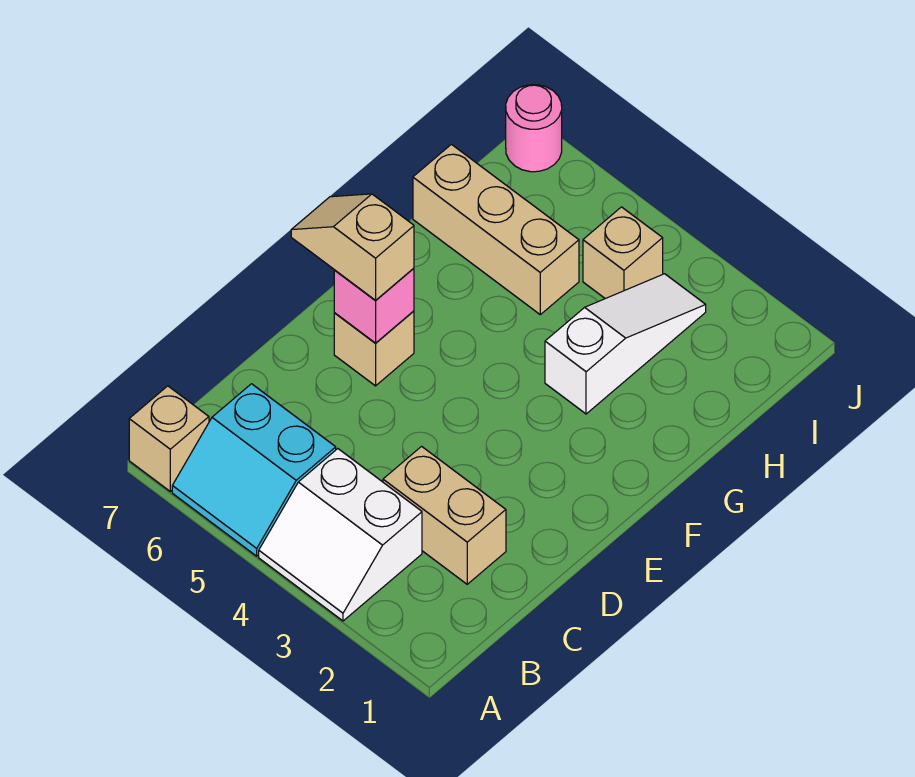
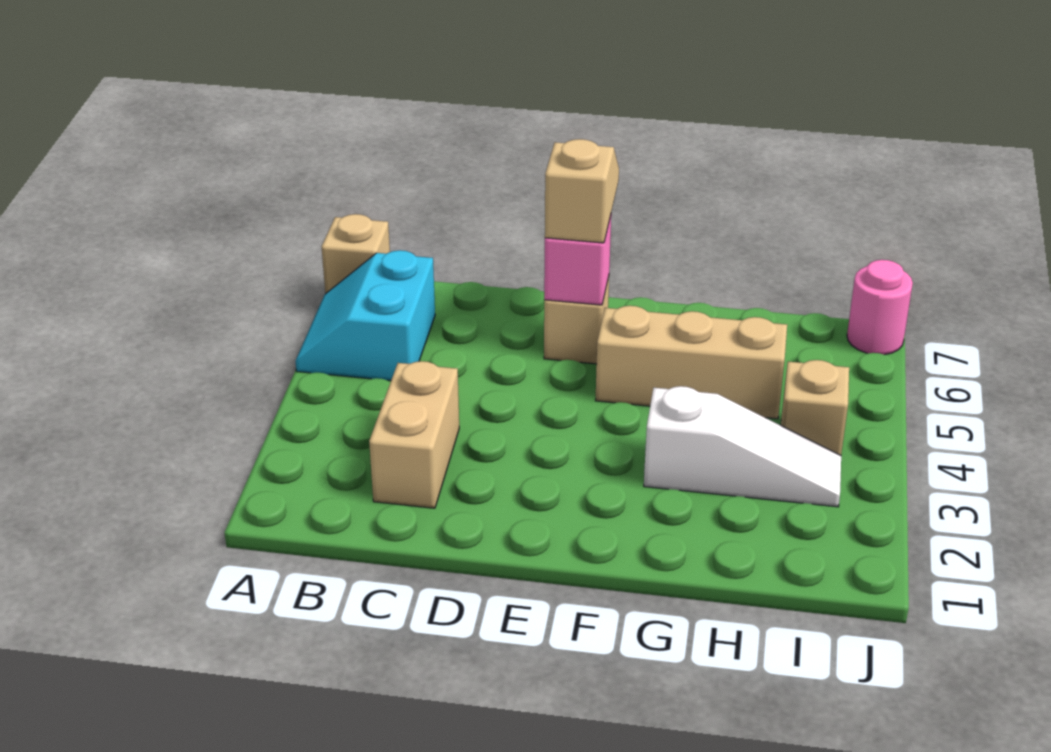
white 2x2 slope [259,449,422,621] -> none
tan 1x3 brick [413,144,579,314] -> tan 1x3 brick turned to [595,306,787,419]

